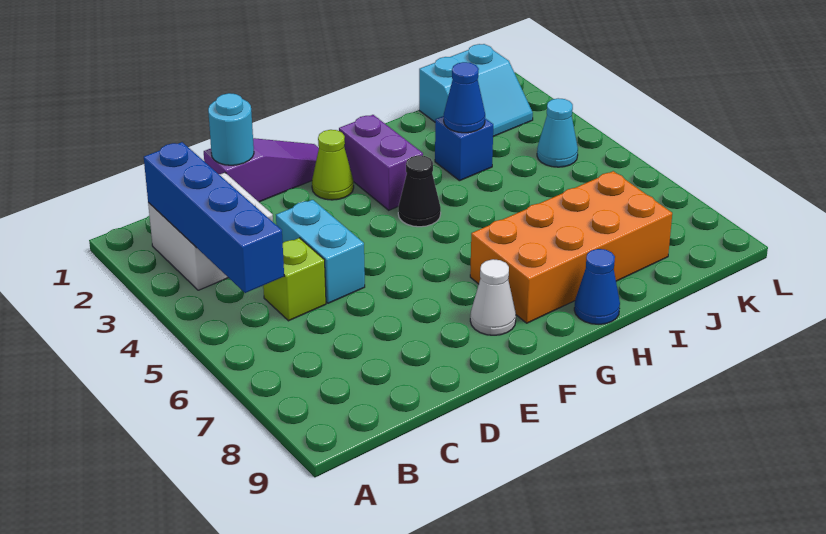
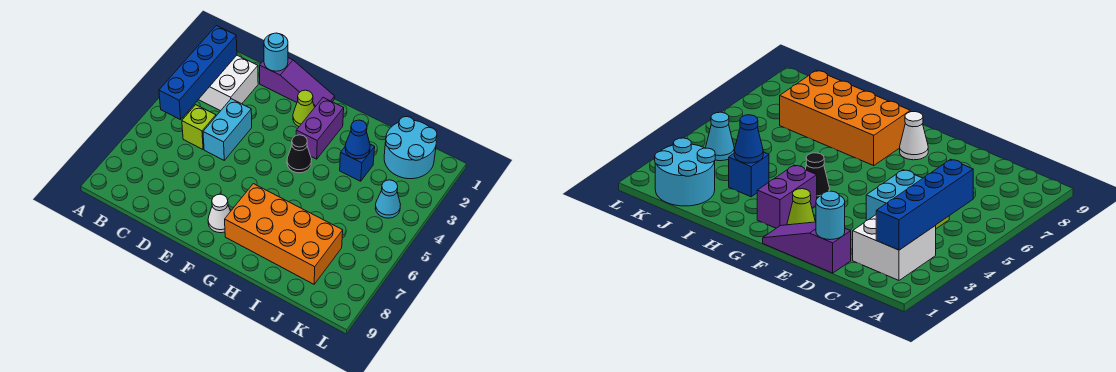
blue 1x1 cone [574,249,620,324] -> none
cyan 2x2 slope [419,44,533,136] -> cyan 2x2 round brick [384,117,437,179]

